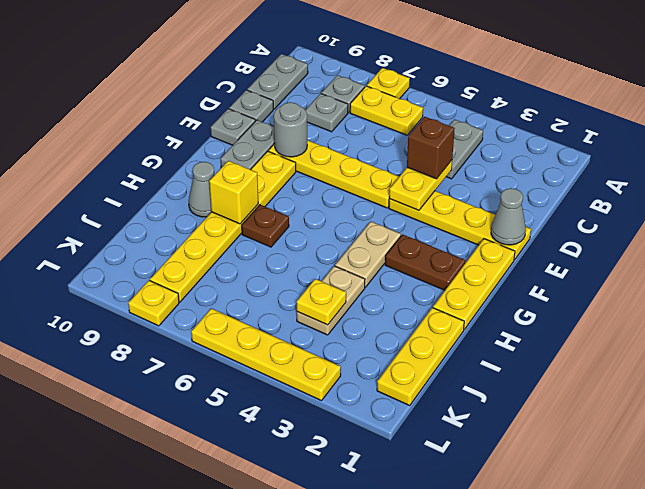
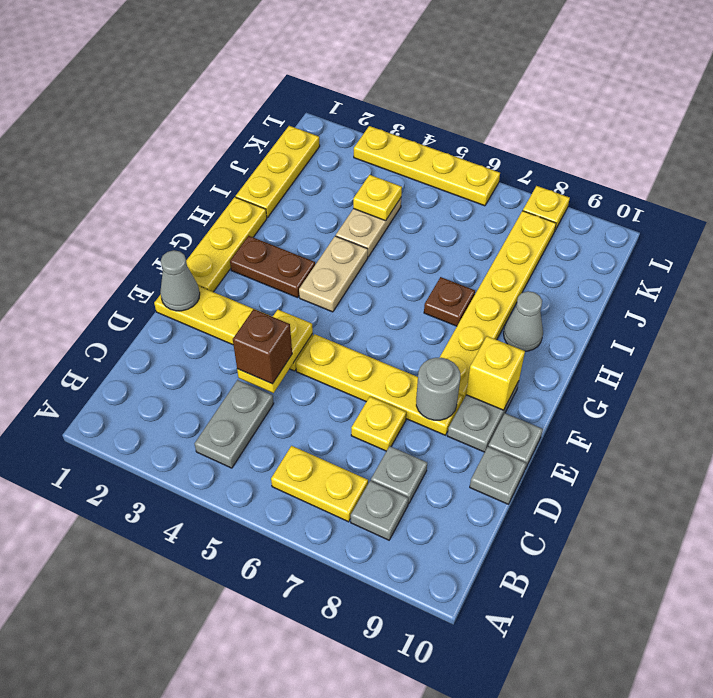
yellow 1x1 plate [367,68,410,99] -> yellow 1x1 plate moved to [351,397,406,451]
grey 1x2 plate [247,54,308,109] -> none
yellow 1x1 brick [209,161,258,224] -> yellow 1x1 brick moved to [466,336,525,410]

